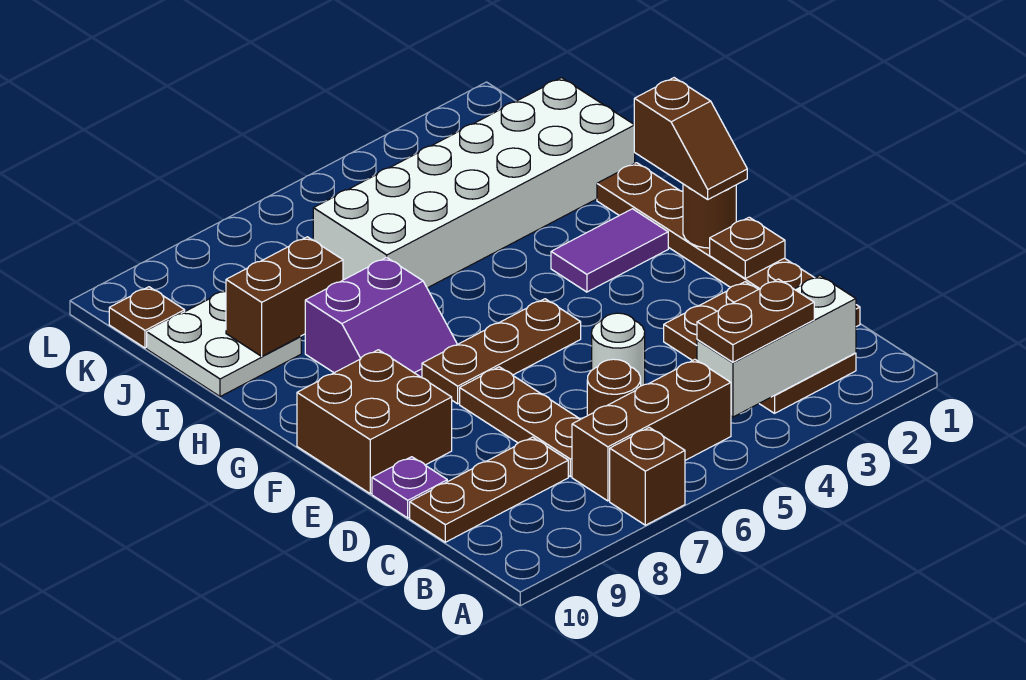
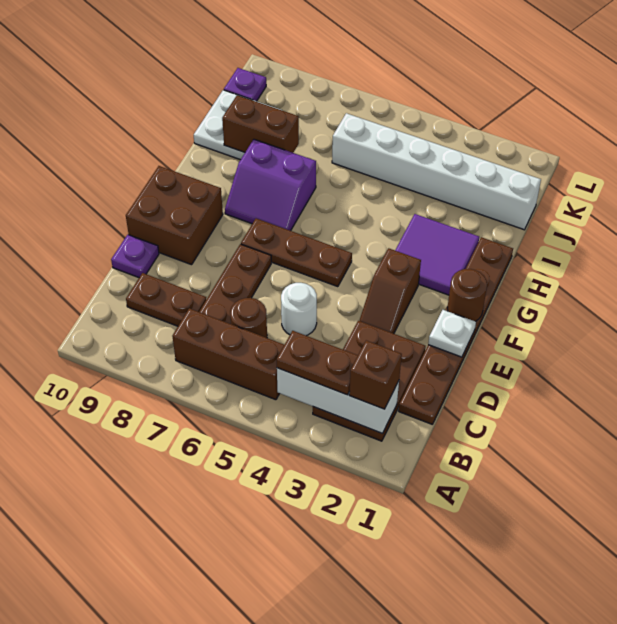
brown 1x1 brick [610,427,685,525] -> brown 1x1 brick moved to [349,340,402,409]
brown 1x3 plate [410,437,568,542] -> brown 1x2 plate [126,273,206,326]
brown 1x1 plate [710,217,785,278] -> white 1x1 plate [428,310,476,357]
brown 1x2 slope [634,78,747,199] -> brown 1x2 slope moved to [359,248,421,334]
purple 1x2 tile [551,209,668,292] -> purple 2x2 tile [395,214,479,295]
white 2x6 brick [313,78,635,288] -> white 1x6 brick [332,113,541,230]
brown 1x1 plate [109,287,185,348] -> purple 1x1 plate [224,68,266,101]

